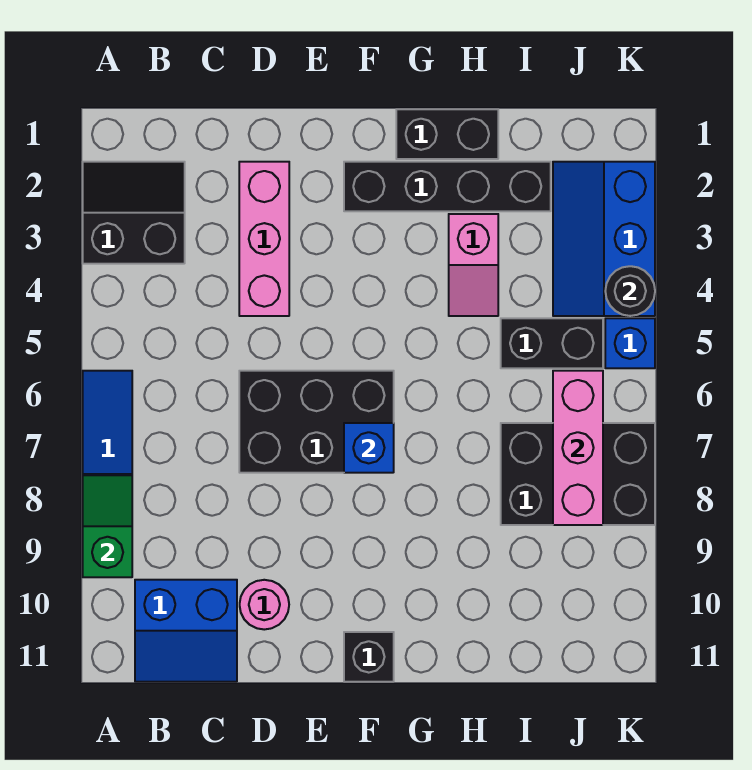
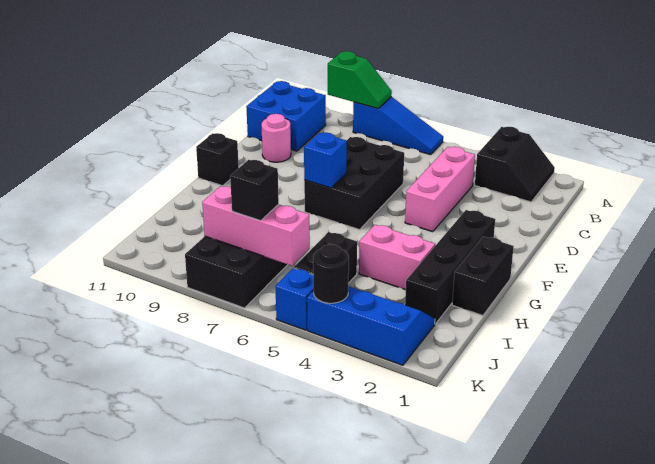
blue 2x2 slope [135,580,237,682] -> blue 2x2 brick [246,81,326,151]
pink 1x3 brick [239,162,289,316] -> pink 1x3 brick turned to [405,147,475,232]
pink 1x2 slope [449,214,498,316] -> pink 1x2 brick [359,225,435,290]
none -> black 1x1 brick [230,160,279,221]

